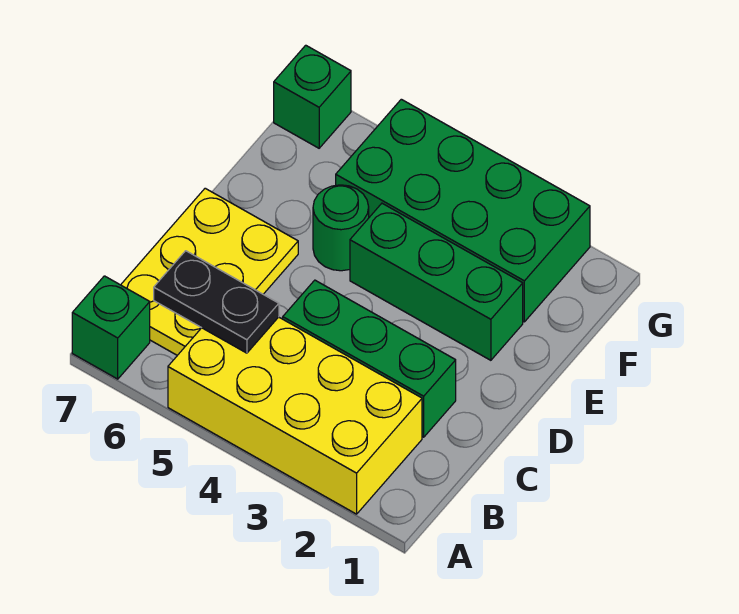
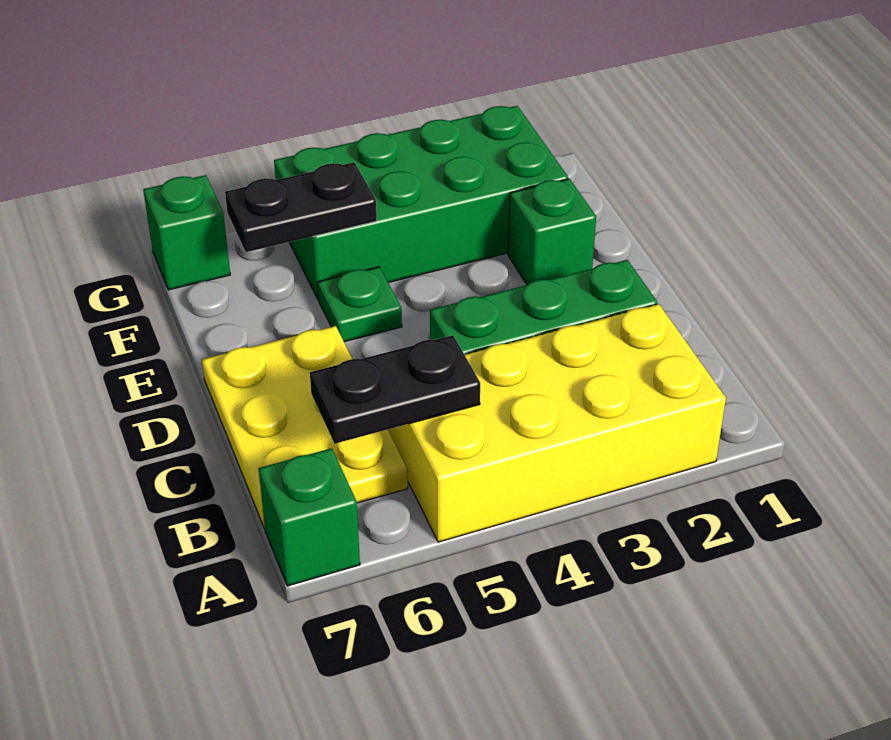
green 1x3 brick [350,203,523,360] -> green 1x1 brick [508,179,596,285]
green 1x1 round brick [313,185,369,271] -> green 1x1 plate [318,267,402,342]
none -> black 1x2 plate [225,162,377,252]

